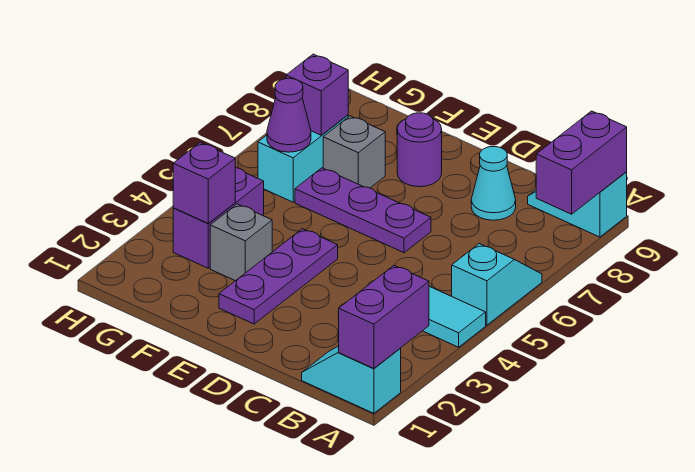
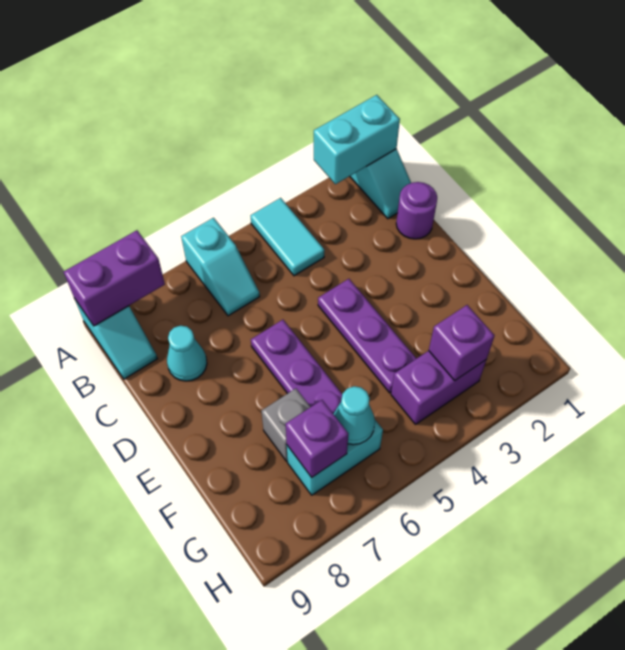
purple 1x2 brick [338,266,429,369] -> cyan 1x2 brick [314,95,400,184]
cyan 1x2 slope [452,244,542,325] -> cyan 1x2 slope turned to [181,218,260,316]
purple 1x3 plate [219,229,338,324] -> purple 1x3 plate turned to [318,279,417,393]
purple 1x1 round brick [397,113,442,187] -> purple 1x1 round brick moved to [396,182,437,239]
grey 1x1 brick [210,204,272,281] -> none
purple 1x1 cone [267,78,311,152] -> cyan 1x1 cone [334,386,375,445]

